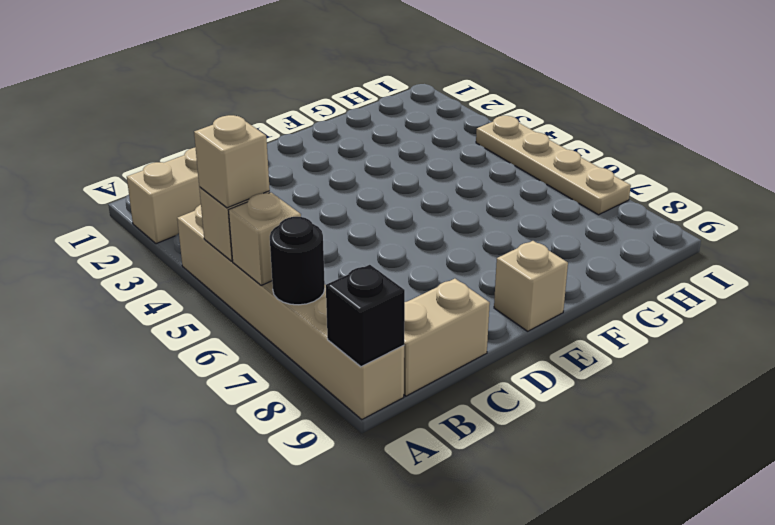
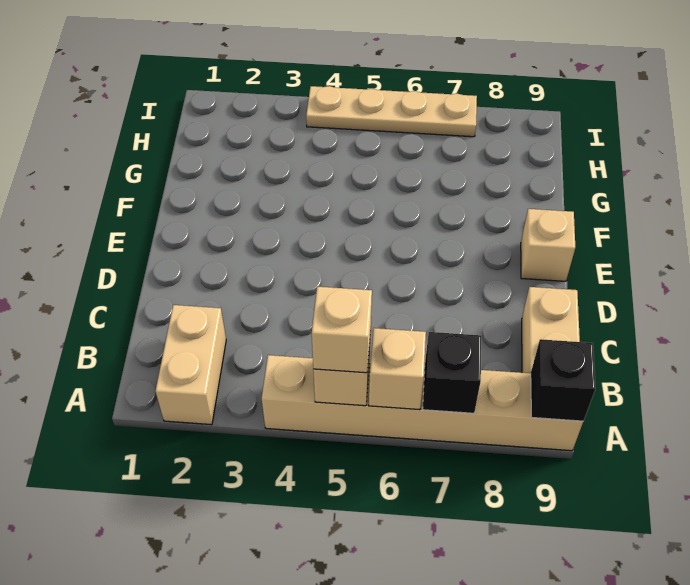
black 1x1 round brick [270,217,325,305] -> black 1x1 brick [423,332,481,413]

